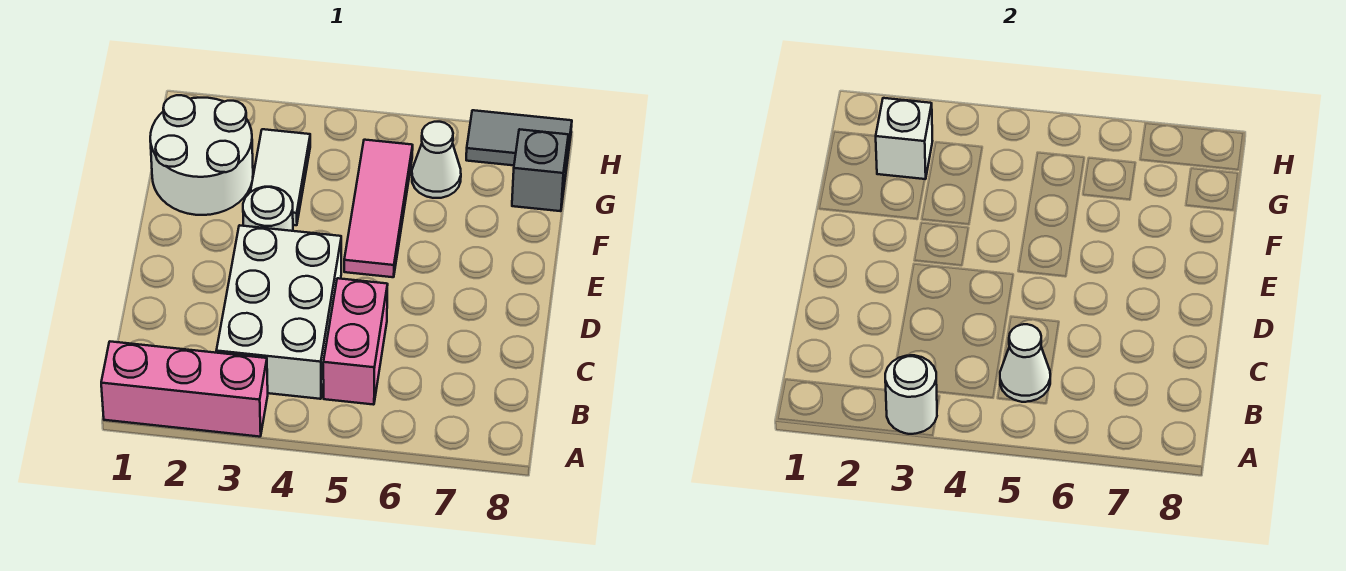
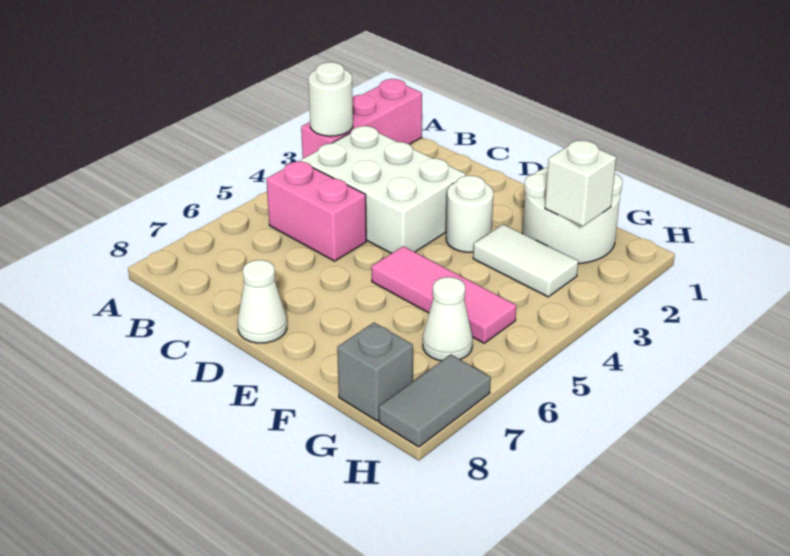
white 1x1 cone [1000,324,1050,402] -> white 1x1 cone moved to [238,260,287,343]

